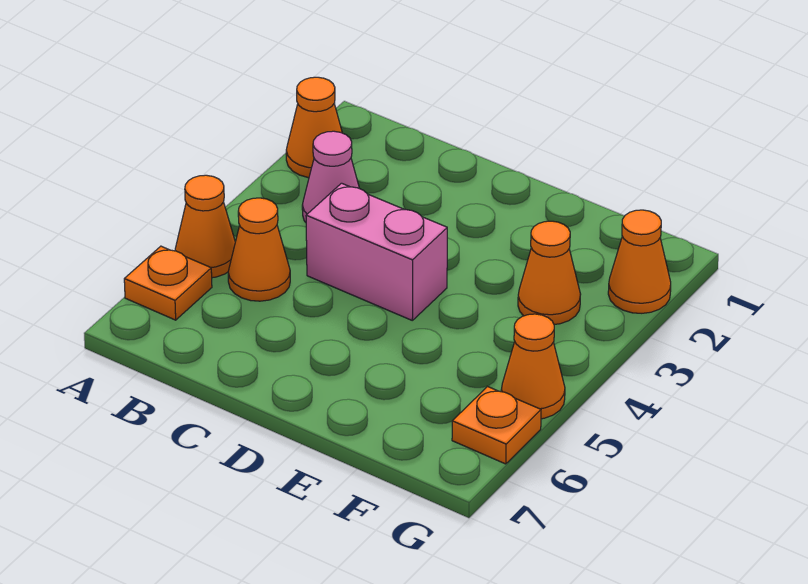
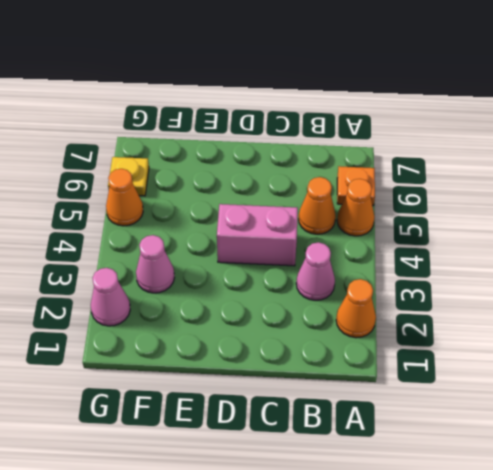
orange 1x1 cone [518,221,581,324] -> pink 1x1 cone [136,235,174,293]
orange 1x1 cone [608,210,671,313] -> pink 1x1 cone [91,268,130,326]
orange 1x1 plate [452,387,541,464] -> yellow 1x1 plate [108,157,149,196]

